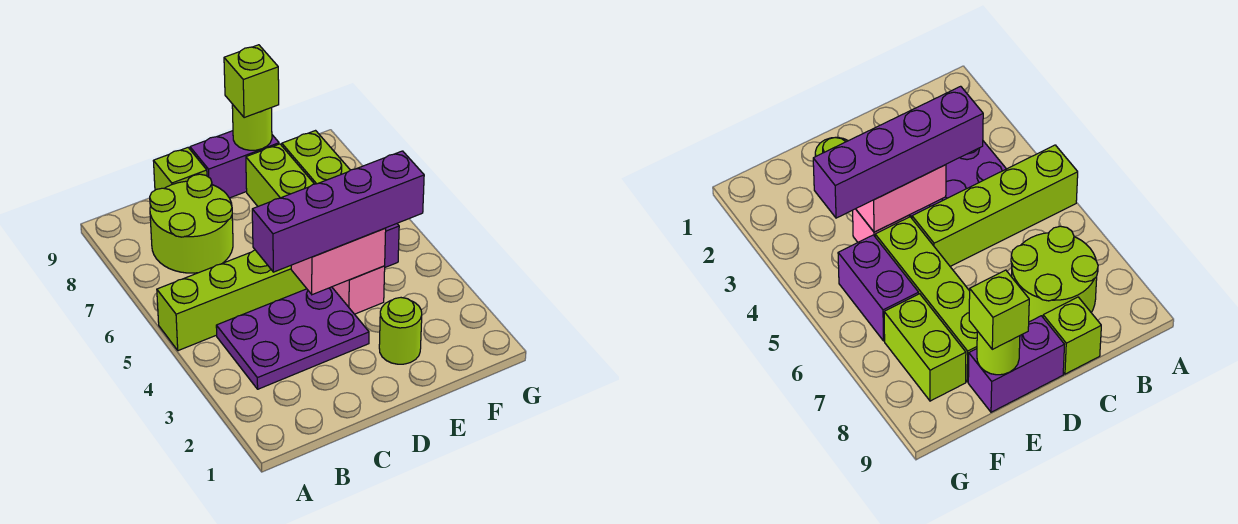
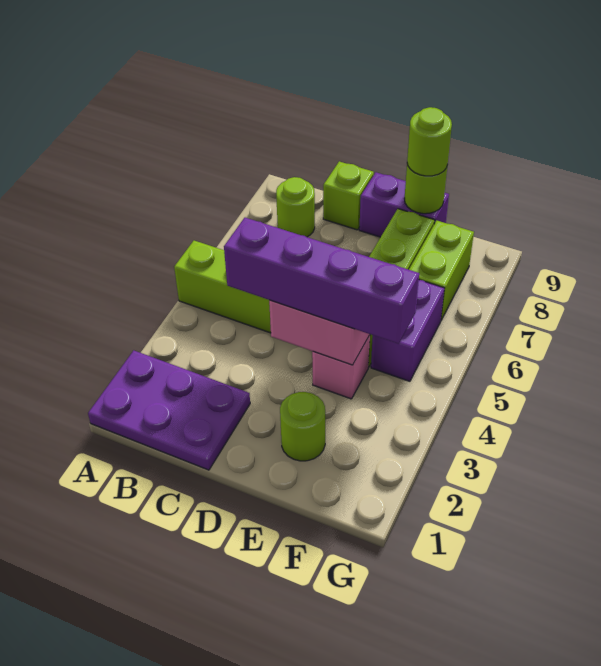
purple 2x3 plate [216,287,369,389] -> purple 2x3 plate moved to [88,350,250,470]
lime 2x2 round brick [150,174,233,273] -> lime 1x1 round brick [276,177,315,237]
lime 1x1 brick [224,45,279,118] -> lime 1x1 round brick [407,107,452,176]

